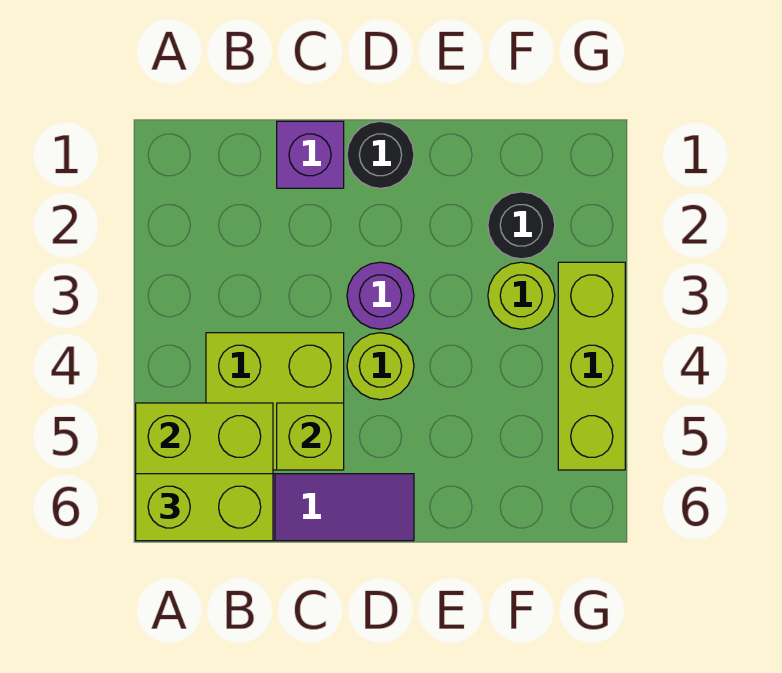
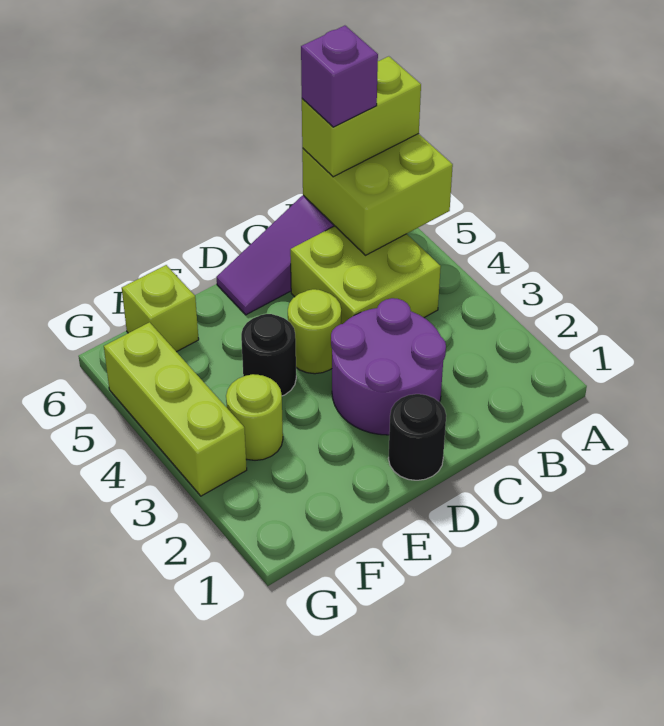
purple 1x1 brick [277,121,344,188] -> purple 1x1 brick moved to [301,26,378,127]
lime 1x1 brick [277,403,344,470] -> lime 1x1 brick moved to [122,265,199,352]
purple 1x1 round brick [347,262,414,329] -> purple 2x2 round brick [331,298,446,435]
black 1x1 round brick [488,192,555,259] -> black 1x1 round brick moved to [241,314,296,396]

